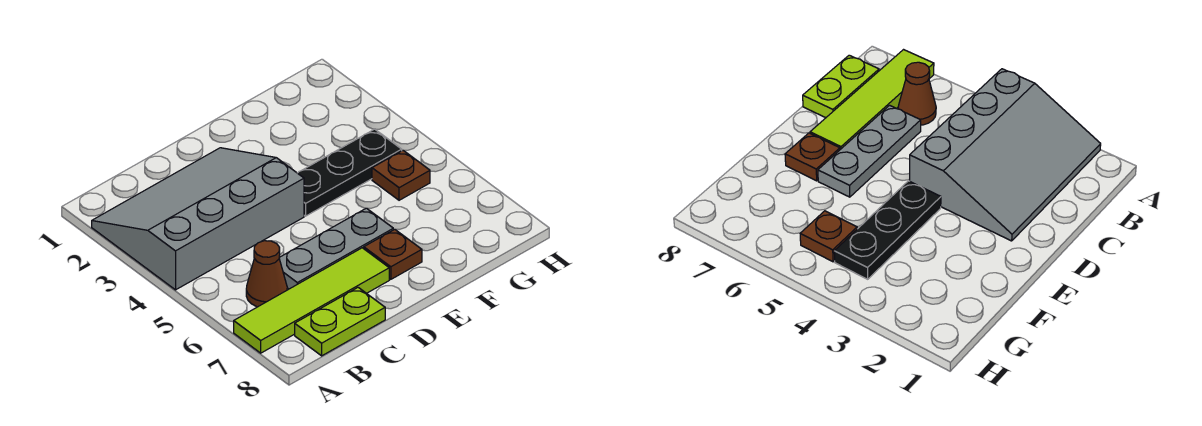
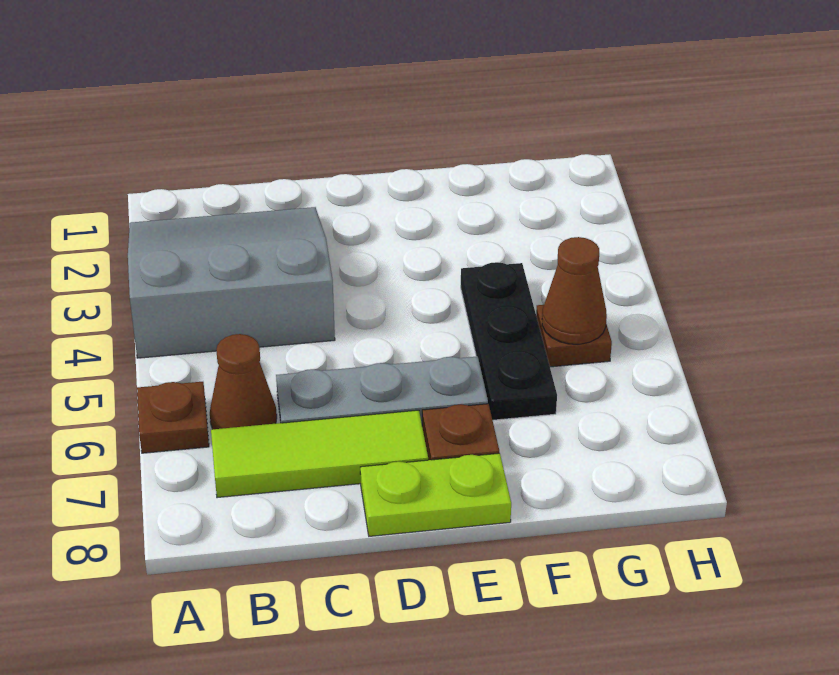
grey 3x4 slope [92,148,304,290] -> grey 3x3 slope [128,207,335,358]
none -> brown 1x1 plate [137,382,209,453]
lime 1x4 tile [234,248,389,353] -> lime 1x3 tile [211,410,428,498]
lime 1x2 plate [295,288,385,356] -> lime 1x2 plate moved to [360,453,511,536]
black 1x3 plate [298,129,402,216] -> black 1x3 plate turned to [461,262,557,420]
none -> brown 1x1 cone [542,237,607,344]

